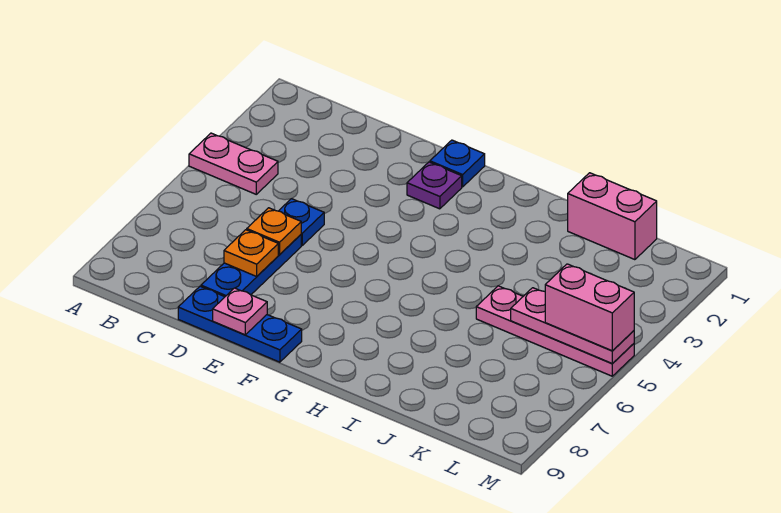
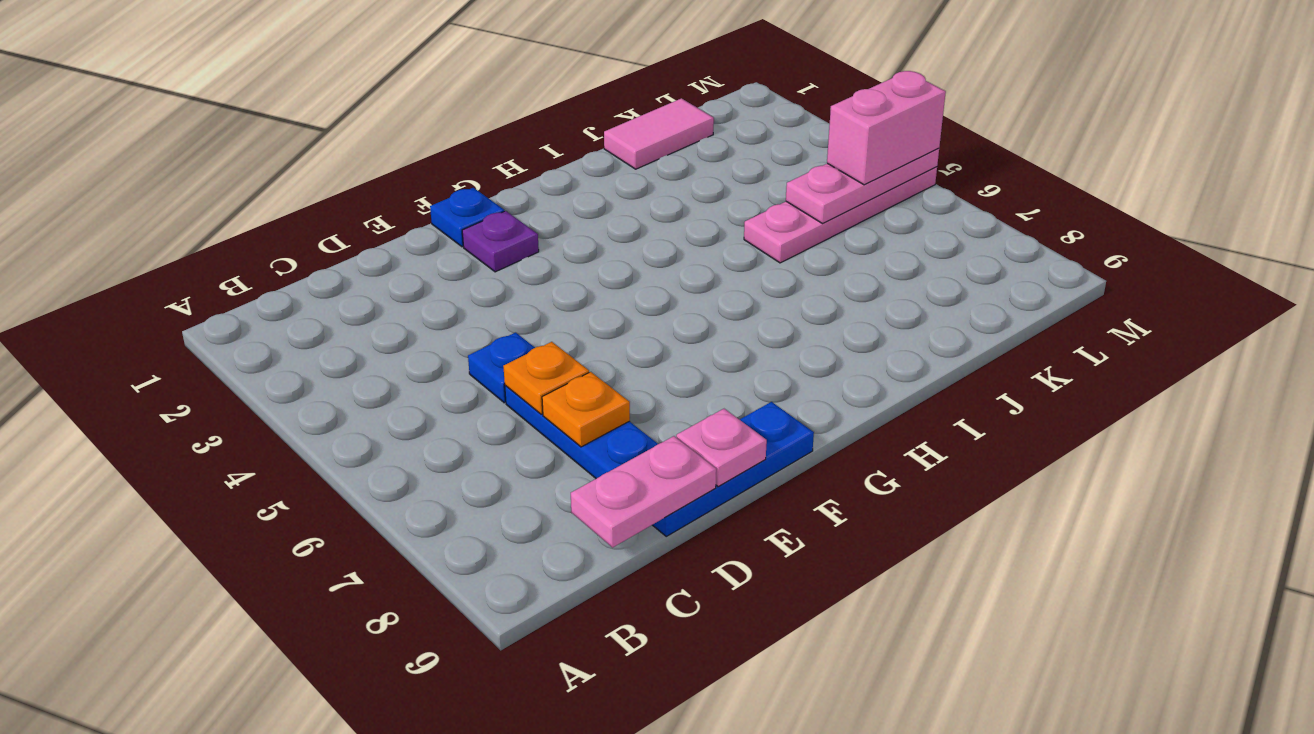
pink 1x2 plate [189,133,278,194] -> pink 1x2 plate moved to [571,436,716,547]
pink 1x2 brick [568,173,657,260] -> pink 1x2 tile [604,98,714,169]

